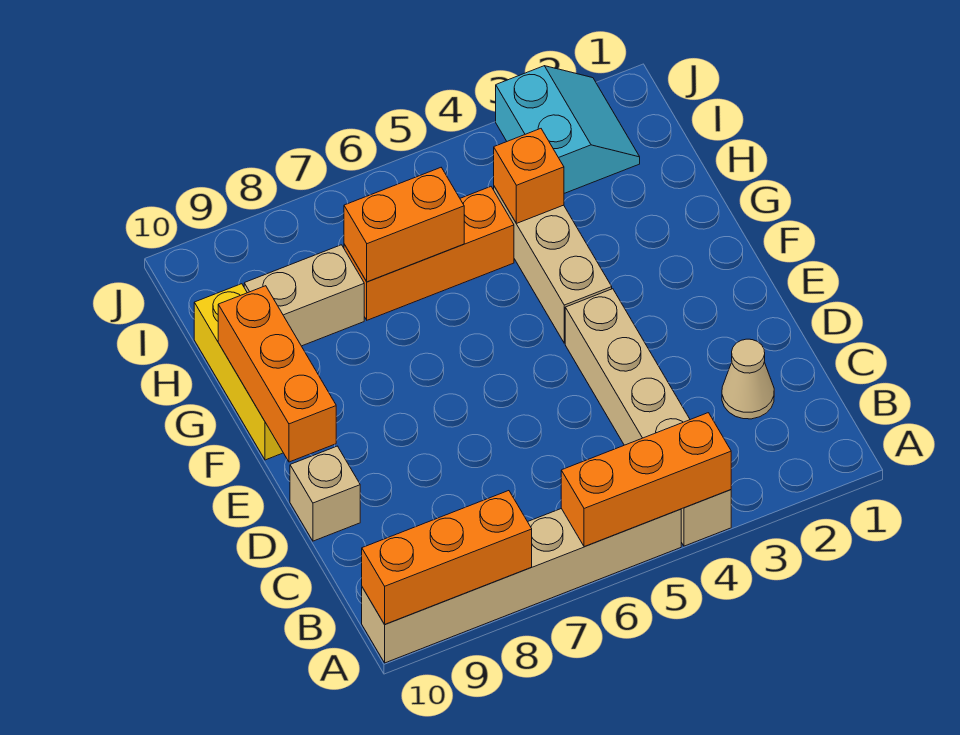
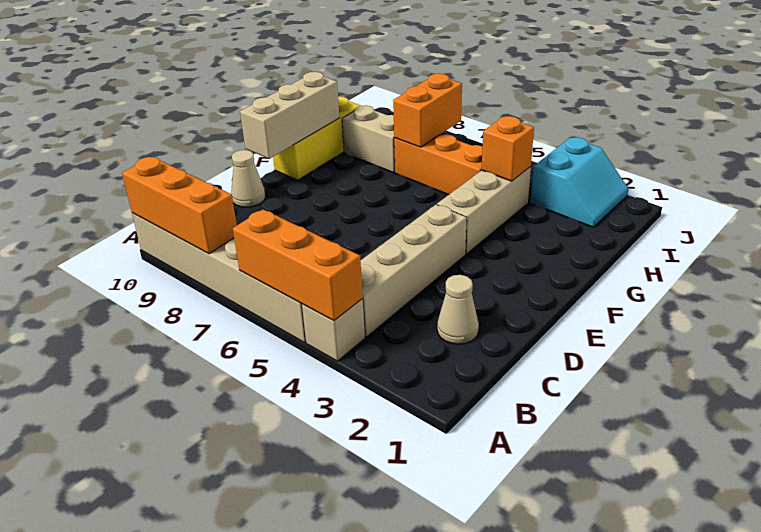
tan 1x1 brick [290,446,360,541] -> tan 1x1 cone [231,150,265,207]
orange 1x3 brick [218,286,336,462] -> tan 1x3 brick [240,72,340,159]
orange 1x2 brick [344,168,464,282] -> orange 1x2 brick turned to [393,74,462,147]

